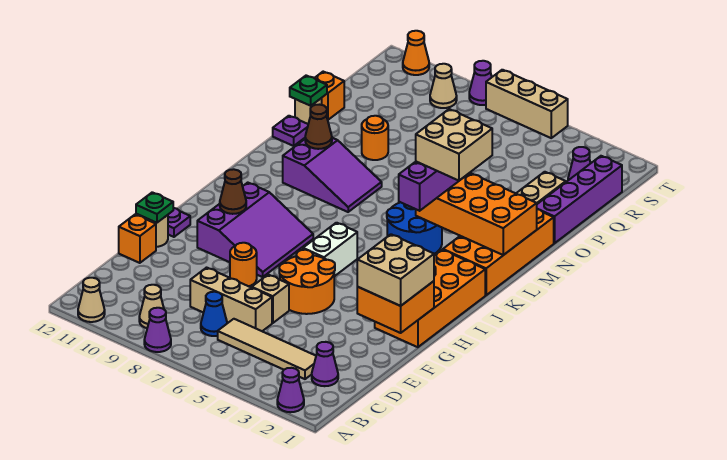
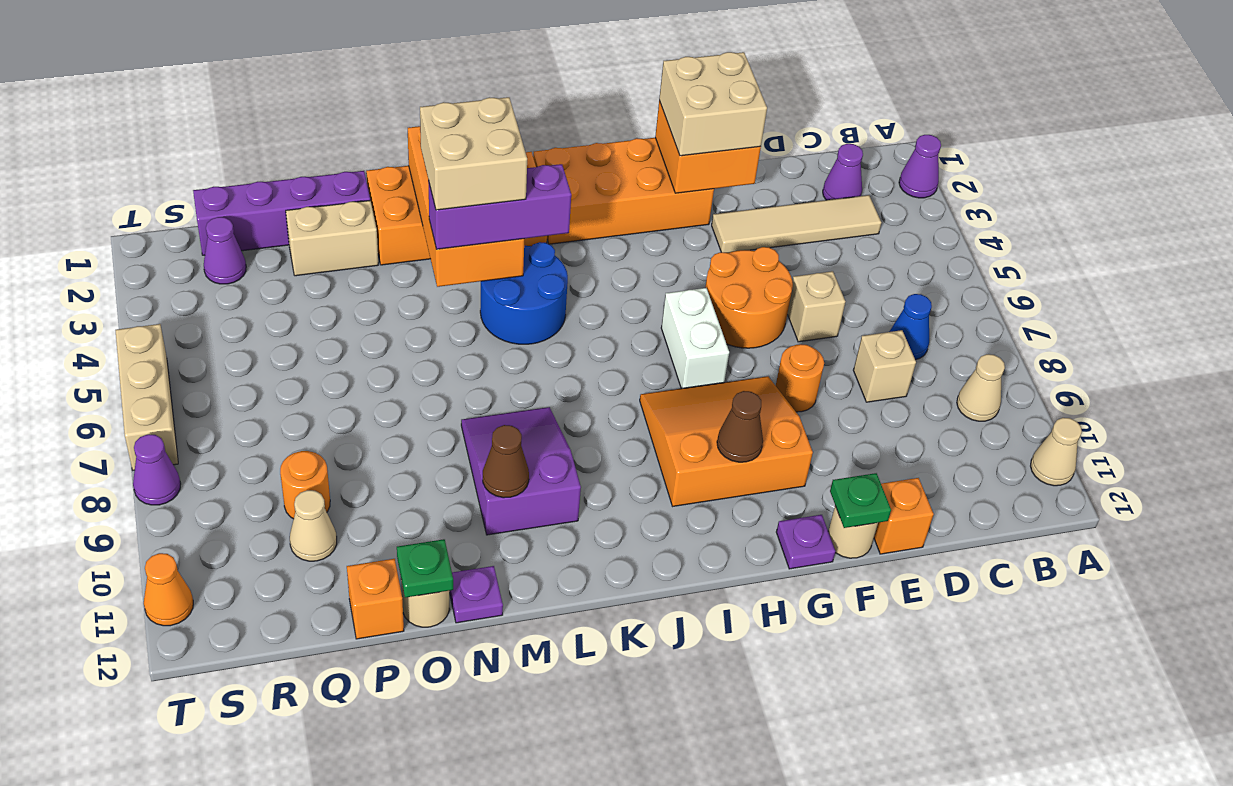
purple 1x1 cone [144,308,171,352] -> none
tan 1x4 tile [218,319,316,379] -> tan 1x4 tile turned to [712,195,881,253]
tan 1x3 brick [190,268,272,331] -> tan 1x1 brick [853,330,916,402]
purple 3x3 slope [197,183,313,277] -> orange 3x3 slope [640,376,813,506]
white 1x2 brick [303,223,357,276] -> white 1x2 brick turned to [661,288,729,389]
orange 1x1 round brick [362,116,388,160] -> orange 1x1 round brick moved to [280,451,330,519]
tan 1x1 cone [430,64,457,108] -> tan 1x1 cone moved to [290,490,337,561]

